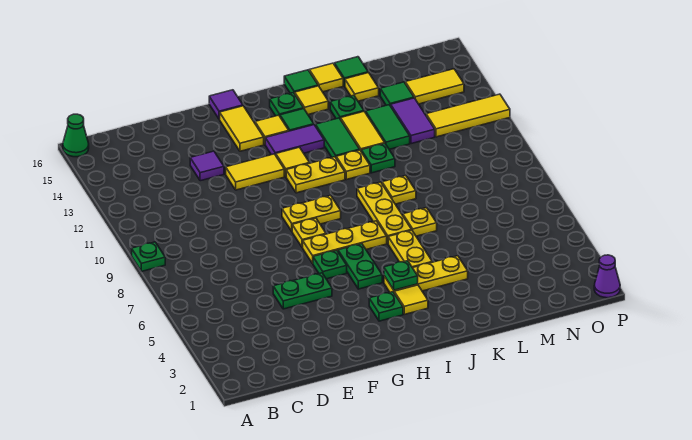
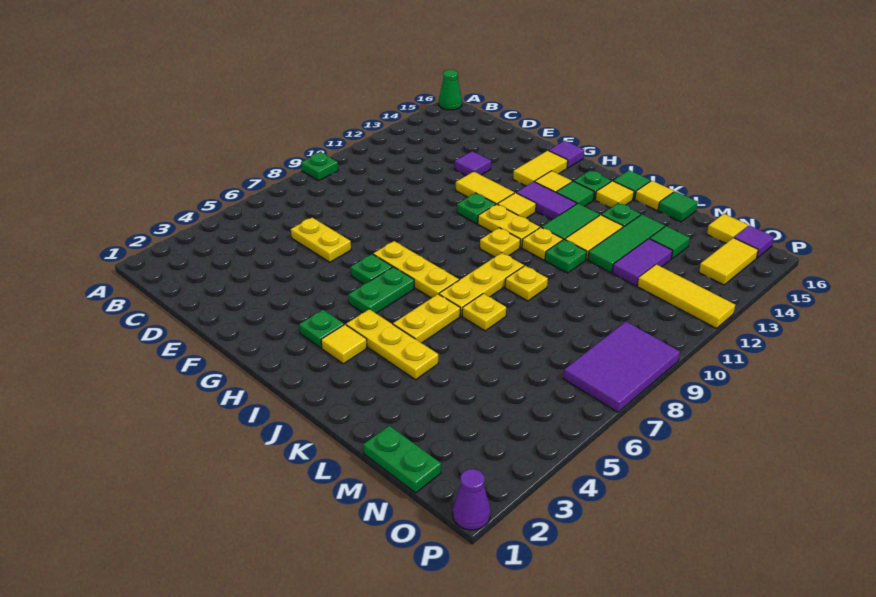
green 1x2 plate [273,273,332,309] -> green 1x2 plate moved to [363,426,441,493]
yellow 1x1 plate [292,218,326,248] -> yellow 1x1 plate moved to [480,228,521,257]
yellow 1x2 plate [282,195,341,231] -> yellow 1x2 plate moved to [291,218,351,262]
green 1x1 plate [384,261,418,290] -> green 1x1 plate moved to [457,193,496,224]
green 1x2 tile [366,105,410,149] -> green 1x3 tile [588,215,665,273]
yellow 1x1 tile [345,73,379,101] -> yellow 1x1 tile moved to [707,214,748,243]
yellow 1x2 tile [405,69,464,104] -> yellow 1x2 tile turned to [699,238,758,285]
none -> purple 2x3 tile [563,322,680,412]
none -> purple 1x1 tile [734,225,774,258]

